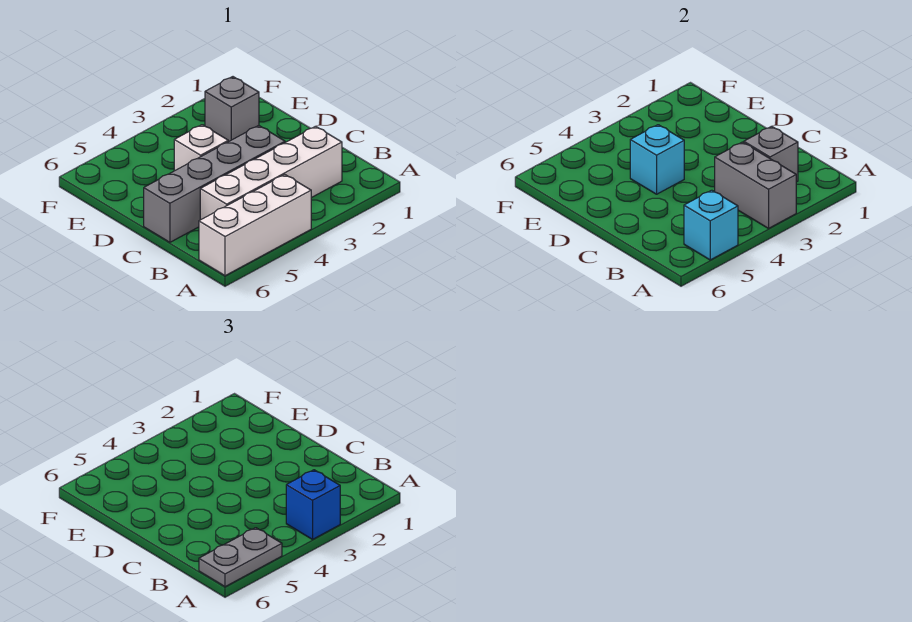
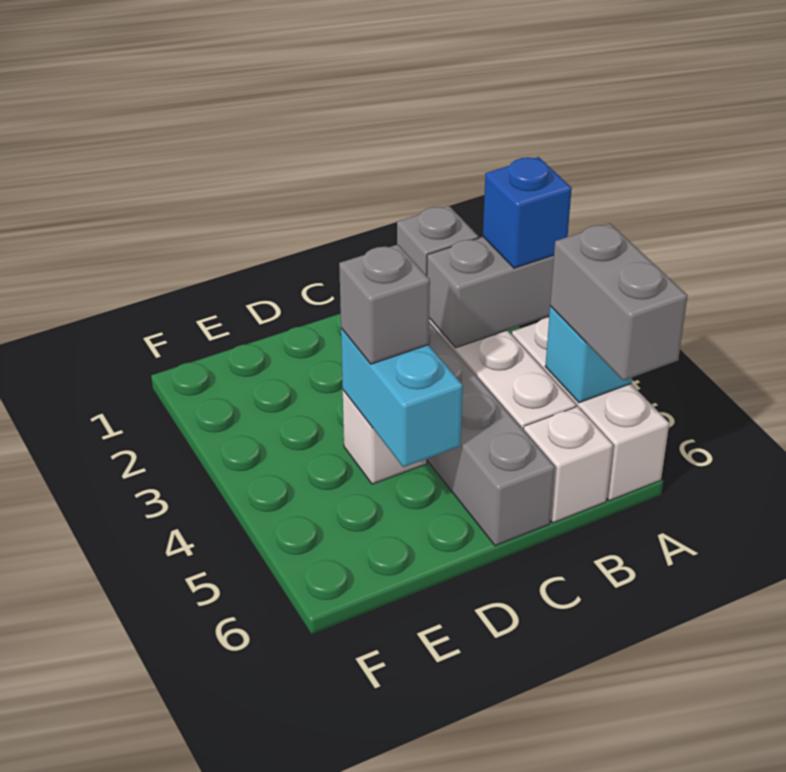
grey 1x2 plate [199,528,282,587] -> grey 1x2 brick [550,223,688,381]
none -> white 1x1 brick [523,406,613,523]
cyan 1x1 brick [630,125,684,194] -> cyan 1x2 brick [341,328,463,467]
grey 1x1 brick [205,77,259,142] -> grey 1x1 brick moved to [339,245,430,364]

